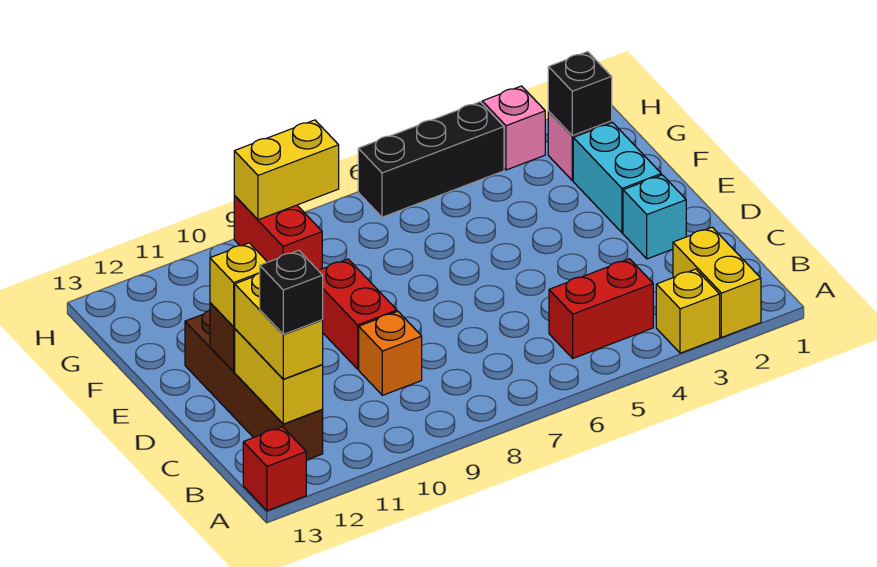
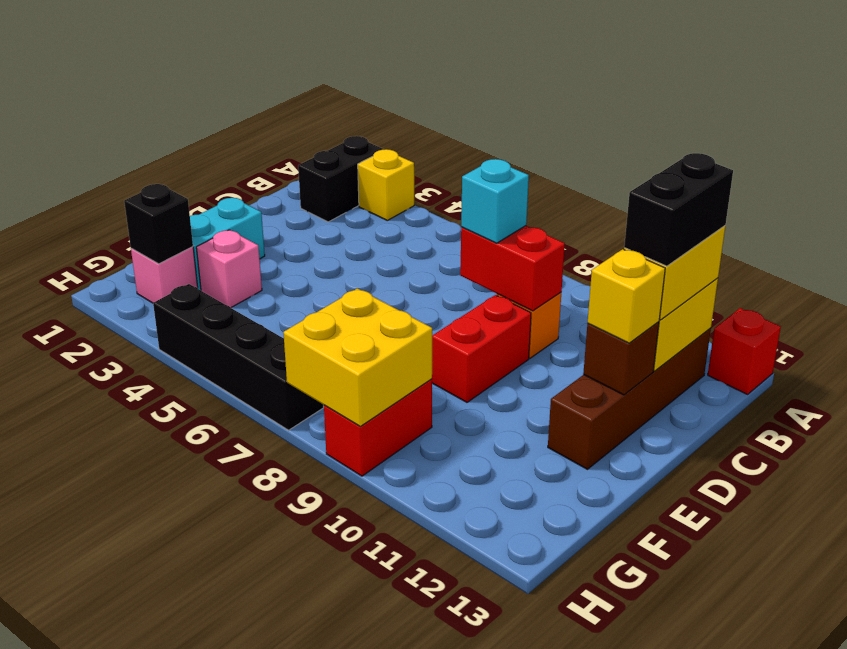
yellow 1x2 brick [673,227,761,337] -> black 1x2 brick [298,136,383,222]
red 1x2 brick [549,259,653,358] -> red 1x2 brick moved to [460,226,565,311]
black 1x1 brick [260,250,323,334] -> black 1x2 brick [624,153,733,266]
cyan 1x1 brick [623,175,686,259] -> cyan 1x1 brick moved to [461,159,529,243]
pink 1x1 brick [482,86,545,170] -> pink 1x1 brick moved to [196,230,262,308]
black 1x3 brick [358,102,504,217] -> black 1x4 brick [153,284,324,430]
yellow 1x2 brick [234,120,339,220] -> yellow 2x2 brick [283,288,432,426]

